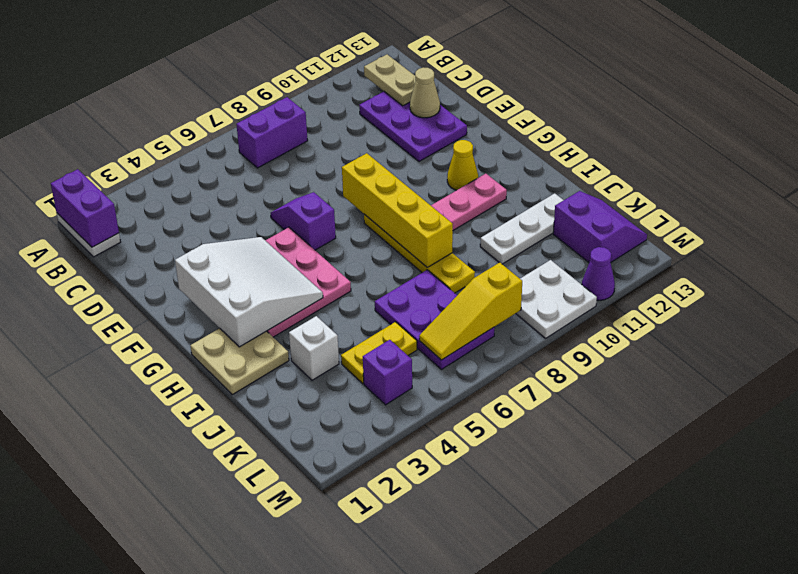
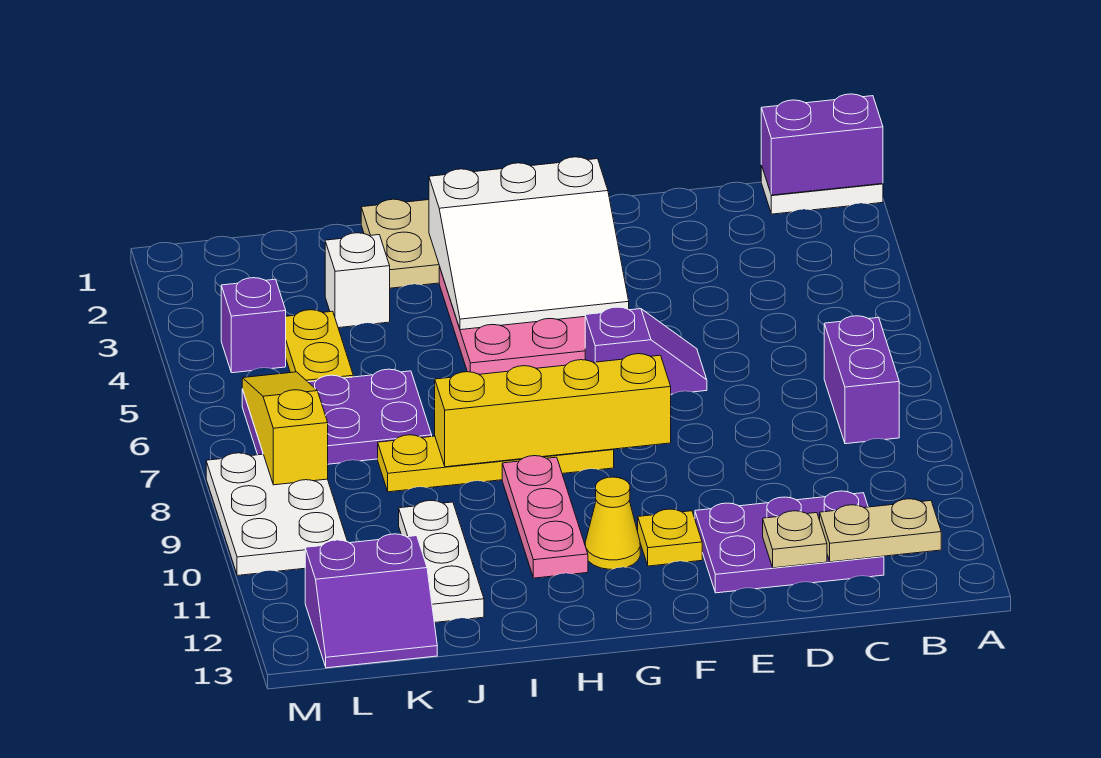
tan 1x1 cone [410,67,440,118] -> tan 1x1 plate [763,511,827,568]
none -> yellow 1x1 plate [638,509,702,566]
white 2x2 plate [516,260,597,338] -> white 2x3 plate [206,453,347,576]
purple 1x1 cone [582,247,615,300] -> none

